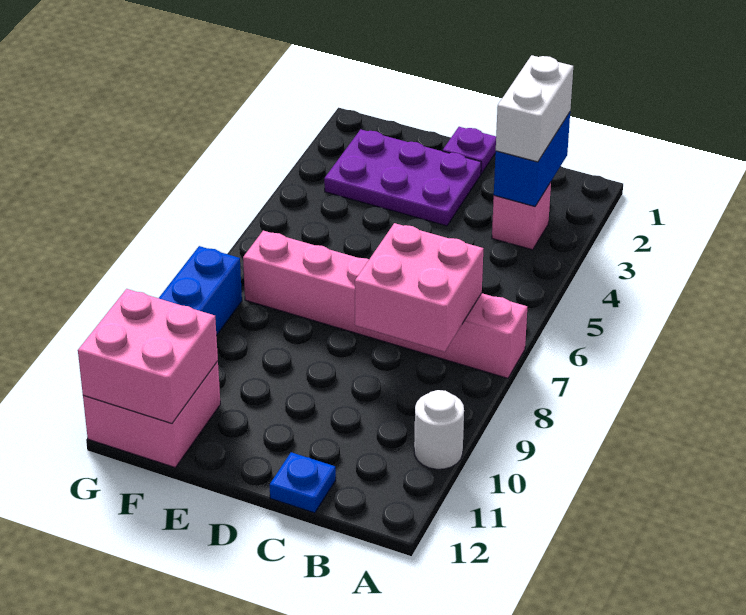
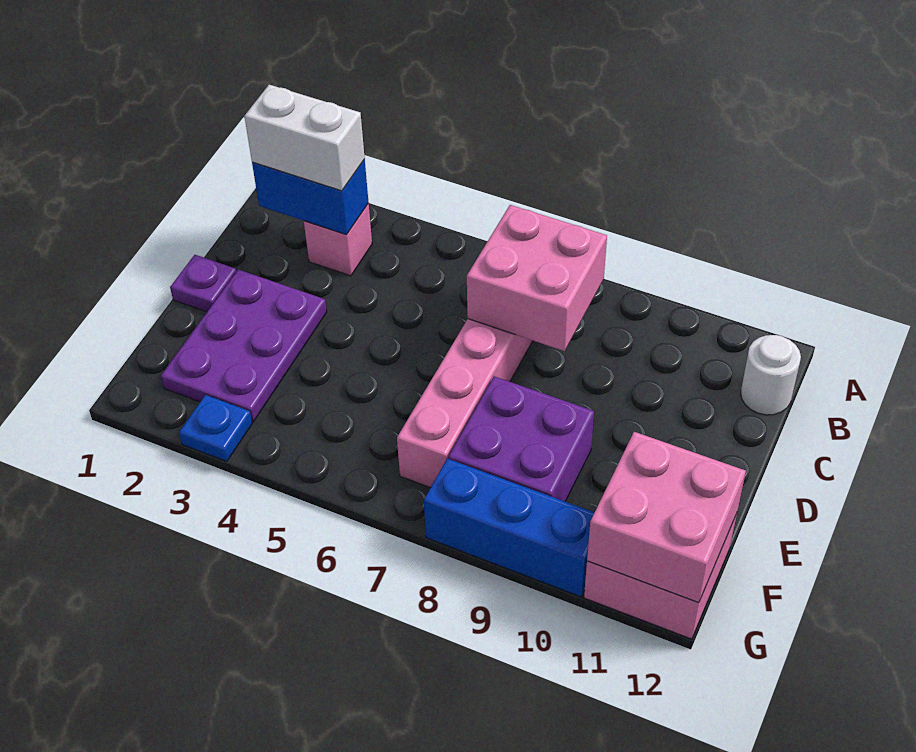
white 1x1 round brick [414,390,464,469] -> white 1x1 round brick moved to [741,335,801,415]
blue 1x1 plate [270,452,336,513] -> blue 1x1 plate moved to [179,395,252,461]
none -> purple 2x2 brick [448,376,594,501]

